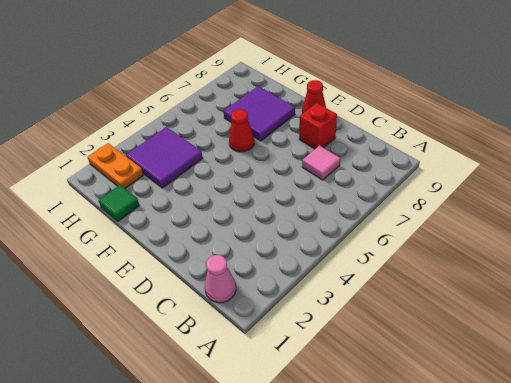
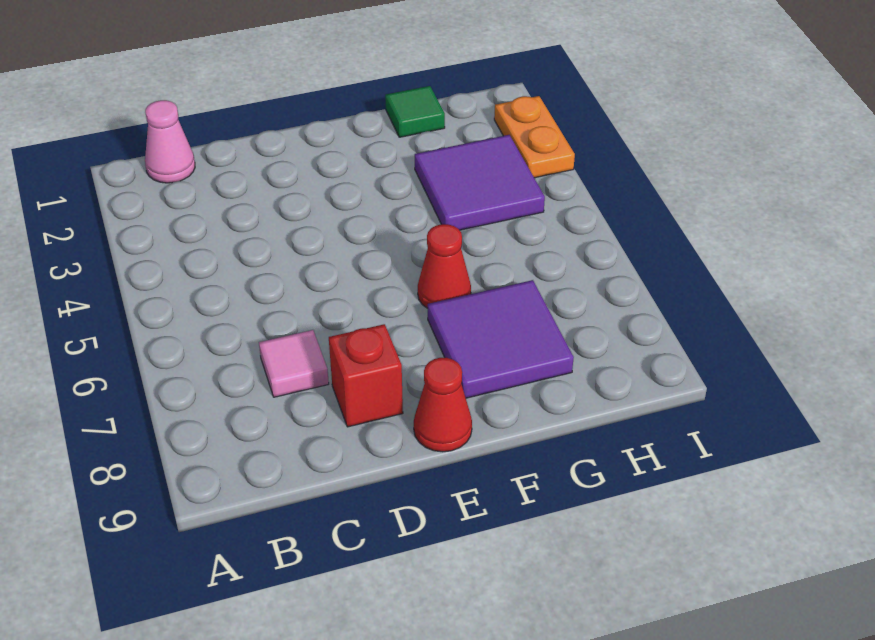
orange 1x2 plate [88,143,143,188] -> orange 1x2 plate turned to [494,96,575,178]

